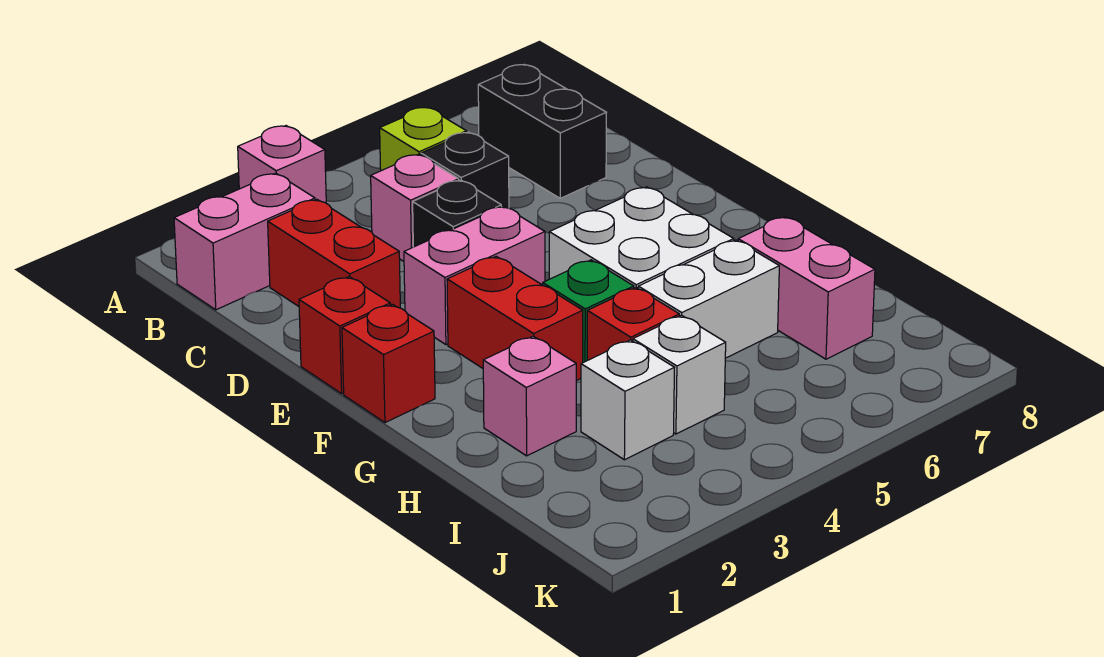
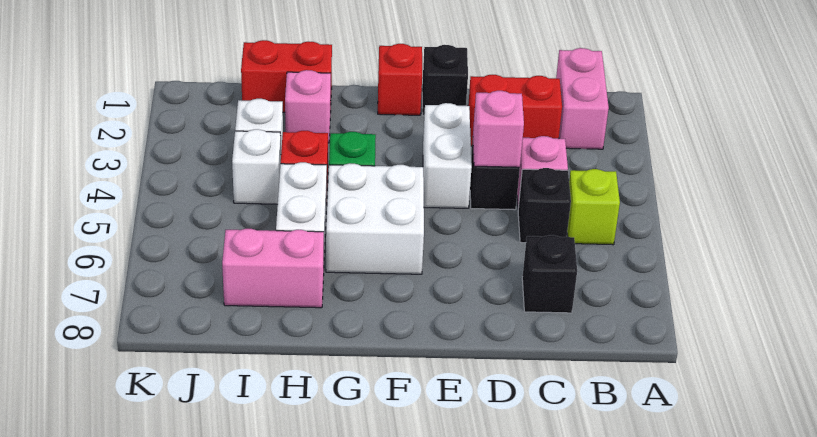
pink 1x1 brick [238,126,326,203] -> pink 1x1 brick moved to [473,91,524,168]
black 1x2 brick [478,64,606,198] -> black 1x1 brick [522,235,577,313]
red 1x1 brick [299,277,390,394] -> black 1x1 brick [422,45,468,116]
pink 1x2 brick [404,206,545,345] -> white 1x2 brick [423,103,472,208]
red 1x2 brick [447,256,583,381] -> red 1x2 brick moved to [241,40,332,113]

